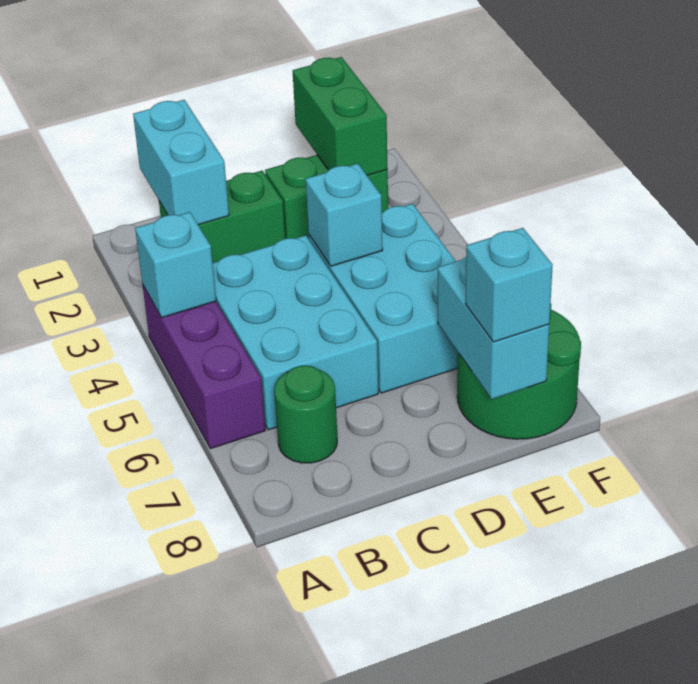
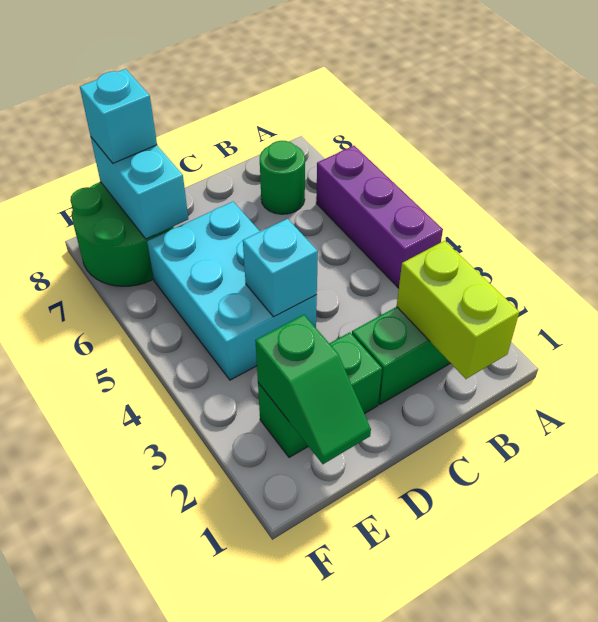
cyan 1x1 brick [135,212,216,317] -> none
cyan 1x2 brick [133,100,229,225] -> lime 1x2 brick [397,241,519,379]
cyan 2x3 brick [212,235,378,430] -> none
green 1x2 brick [293,57,388,175] -> green 1x2 slope [255,315,371,464]

